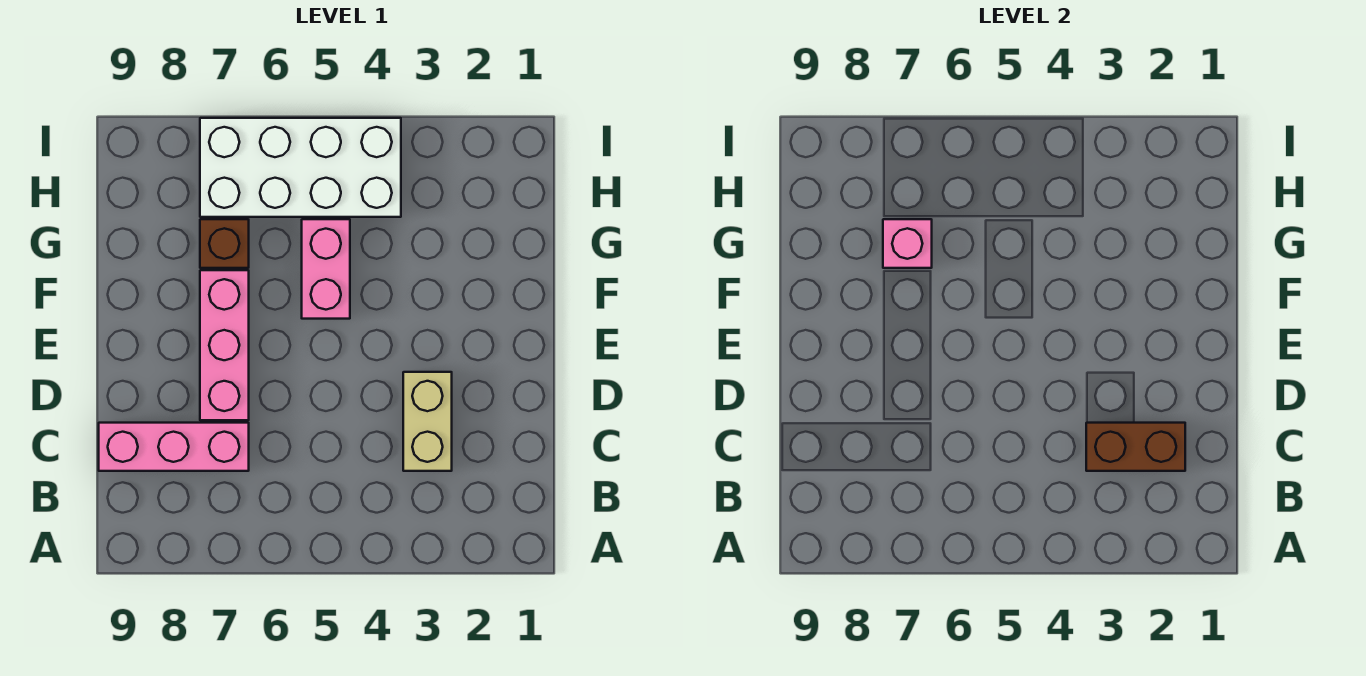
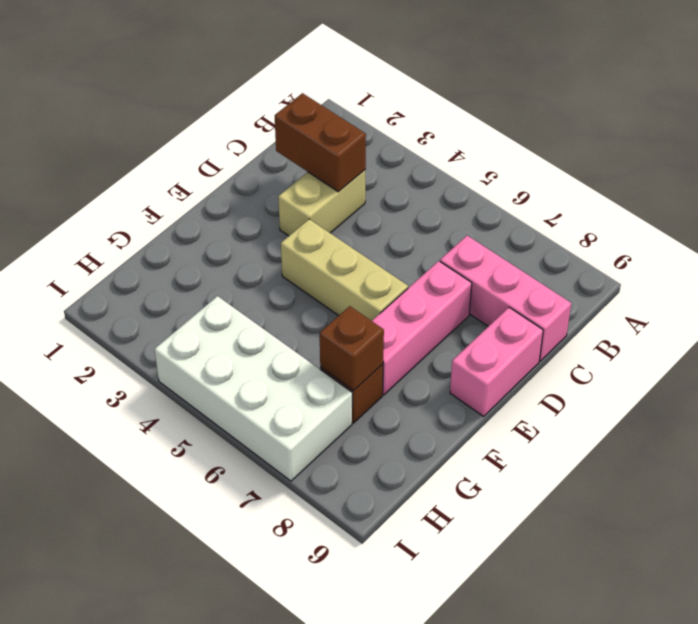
none -> tan 1x3 brick [281,219,408,321]
pink 1x2 brick [302,219,350,319] -> pink 1x2 brick moved to [450,308,543,416]
pink 1x1 brick [883,219,932,268] -> brown 1x1 brick [320,306,384,391]

